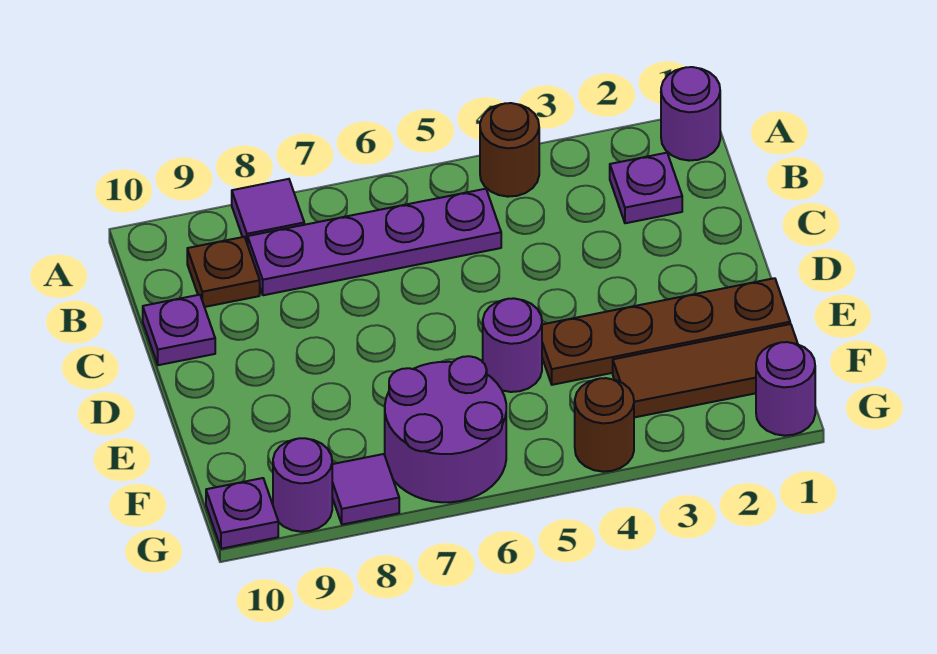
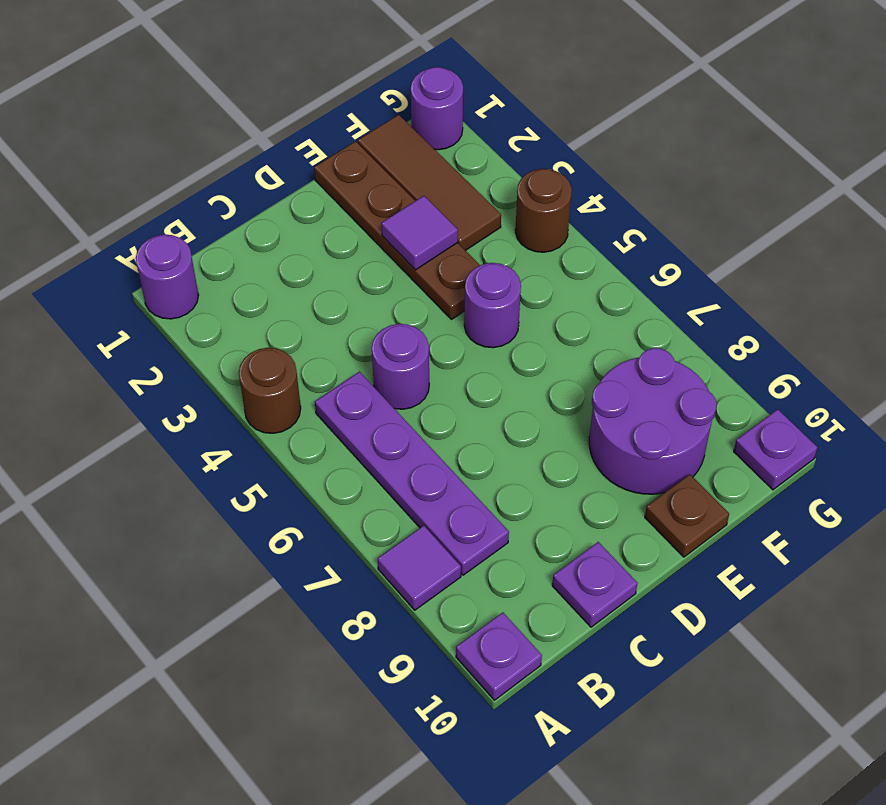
purple 1x1 plate [610,153,682,223] -> purple 1x1 plate moved to [456,612,542,700]
brown 1x1 plate [187,237,260,307] -> brown 1x1 plate moved to [645,474,729,557]
purple 2x2 round brick [385,356,506,502] -> purple 2x2 round brick moved to [589,348,717,494]
purple 1x1 tile [332,454,399,525] -> purple 1x1 tile moved to [382,196,458,270]
purple 1x1 round brick [273,438,332,532] -> purple 1x1 round brick moved to [372,324,429,409]

